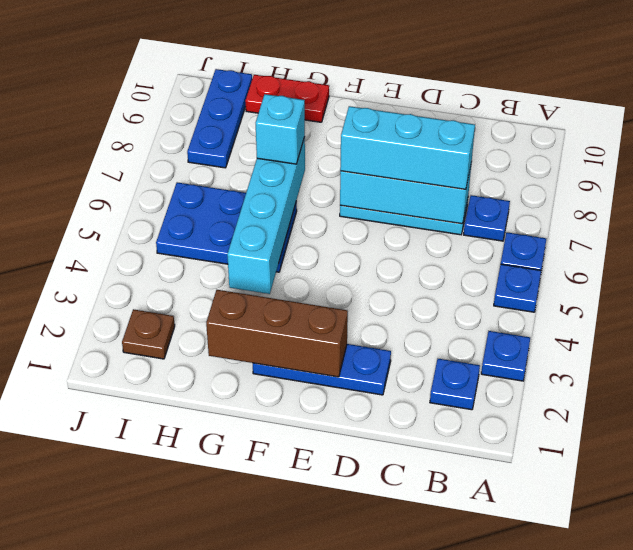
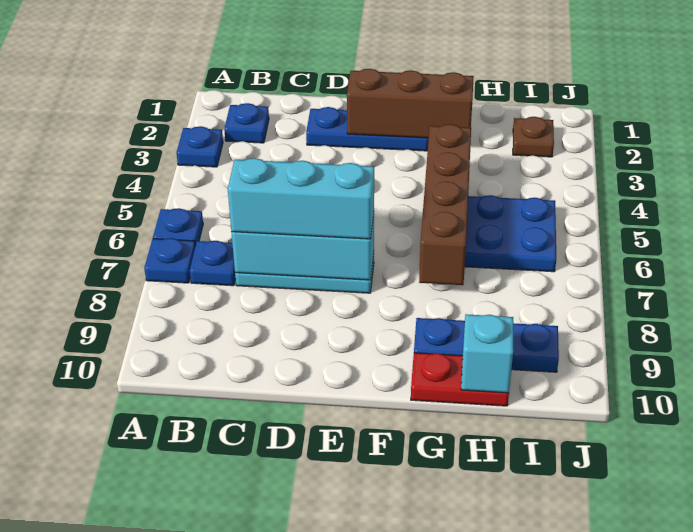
blue 1x1 plate [494,264,541,312] -> blue 1x1 plate moved to [144,238,195,283]
cyan 1x4 brick [227,137,305,294] -> brown 1x4 brick [419,124,471,285]
cyan 1x1 brick [256,94,305,164] -> cyan 1x1 brick moved to [461,314,513,393]
blue 1x3 plate [187,69,252,168] -> blue 1x3 plate turned to [414,318,559,372]

